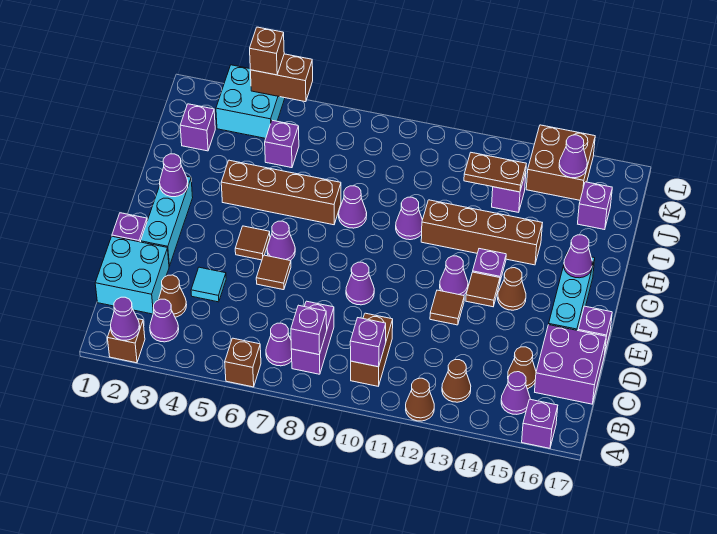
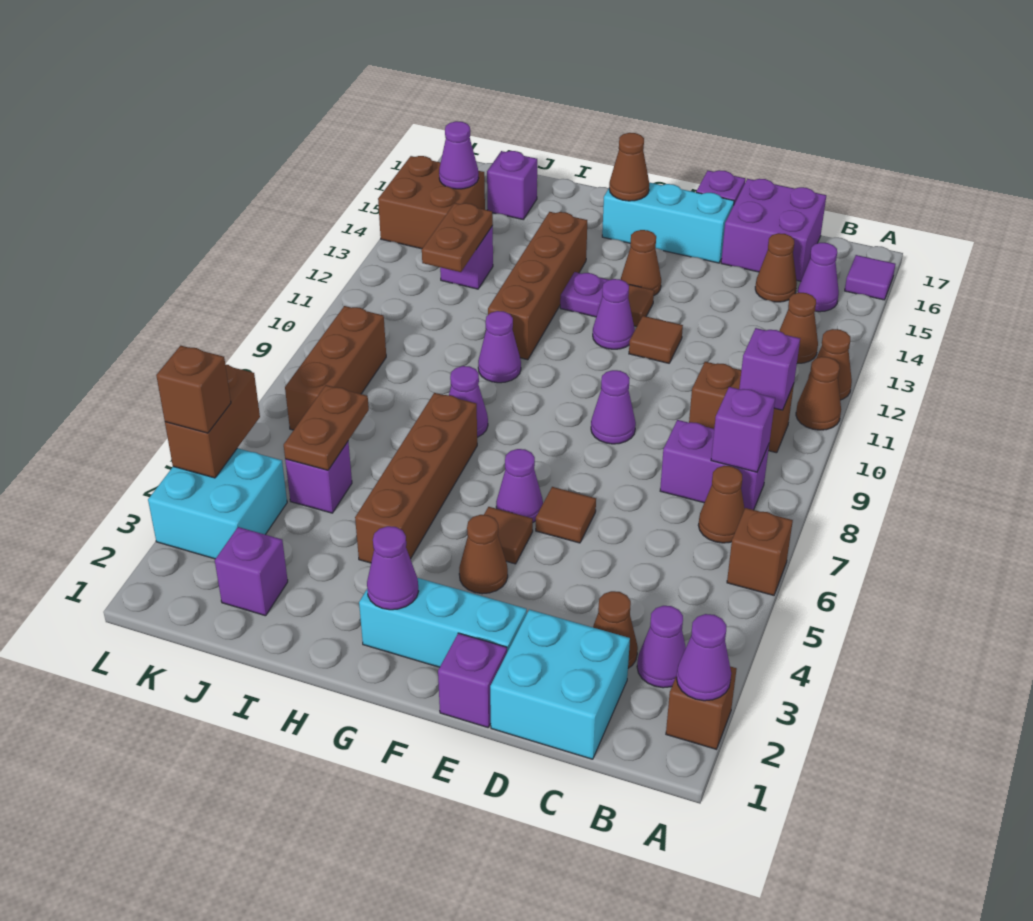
none -> brown 1x1 cone [796,357,841,430]
purple 1x1 brick [522,399,558,448] -> purple 1x1 tile [845,255,895,300]
purple 1x1 cone [266,323,292,366] -> brown 1x1 cone [698,466,745,543]
cyan 1x1 tile [191,267,226,302] -> none
none -> brown 1x1 cone [459,515,508,594]
purple 1x1 cone [564,235,592,278] -> brown 1x1 cone [609,133,649,201]
none -> brown 1x2 plate [284,385,369,470]
none -> brown 1x3 brick [285,306,386,430]

